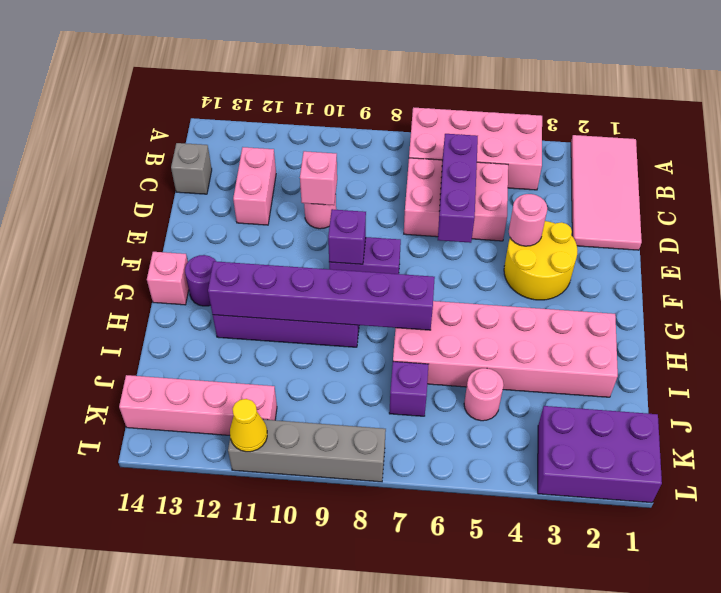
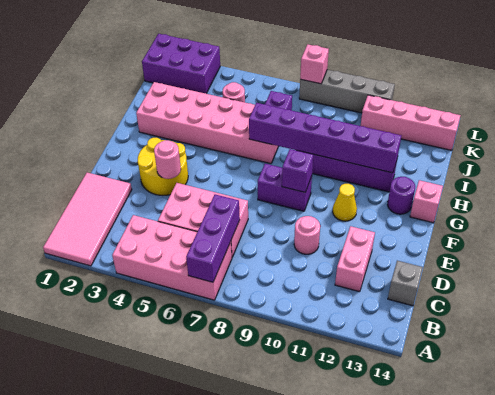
purple 1x3 brick [438,134,478,243] -> purple 1x3 brick moved to [186,194,240,282]
pink 1x1 brick [300,151,337,205] -> pink 1x1 brick moved to [300,44,329,84]
yellow 1x1 cone [230,399,267,452] -> yellow 1x1 cone moved to [333,184,357,221]

